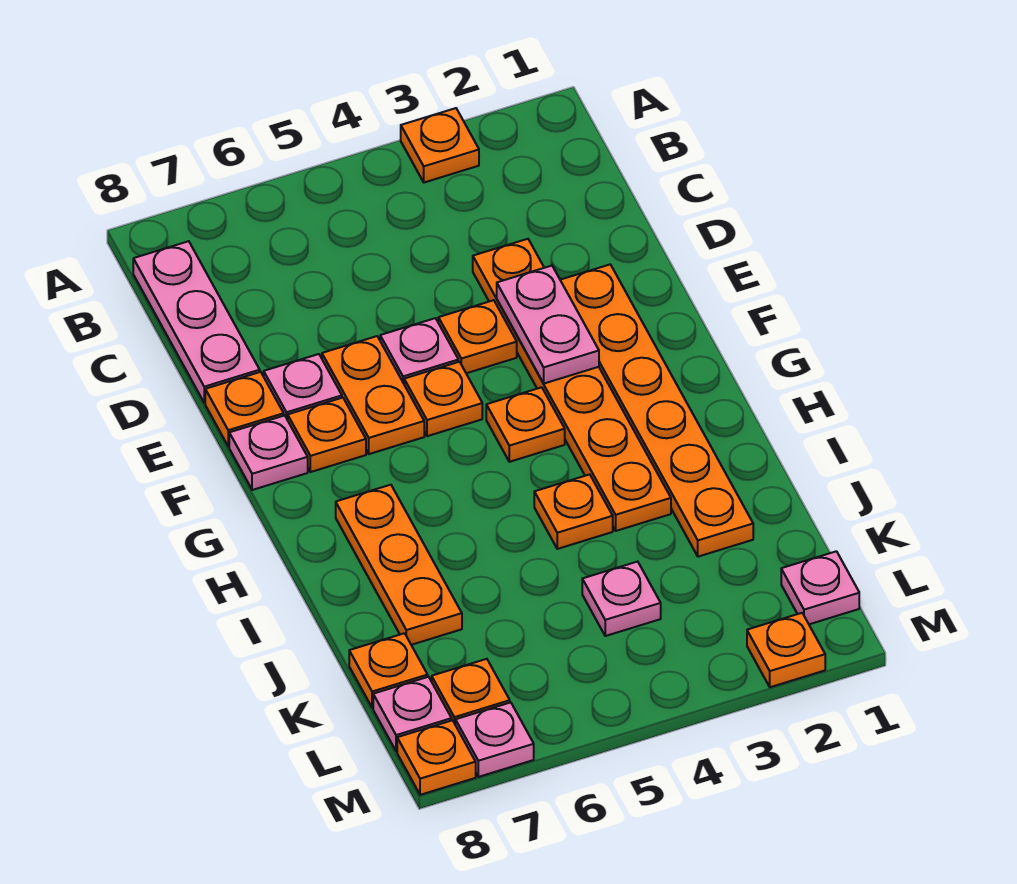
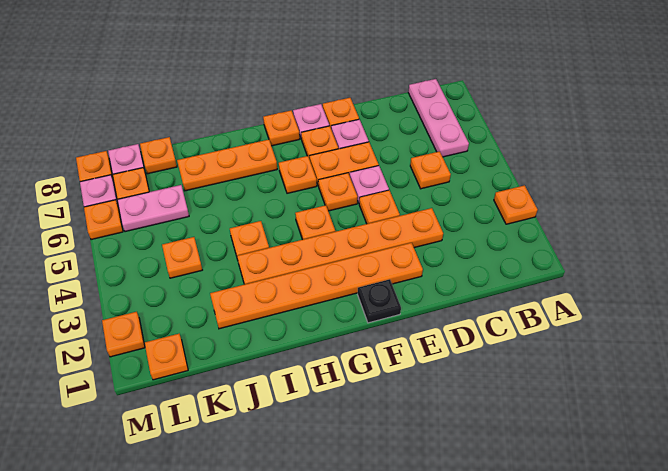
pink 1x3 plate [133,241,260,403] -> pink 1x3 plate turned to [408,79,469,157]
none -> orange 1x1 plate [410,151,451,189]
pink 1x2 plate [497,266,599,383] -> pink 1x2 plate moved to [117,185,189,232]
none -> black 1x1 plate [358,279,401,323]
none -> orange 1x1 plate [279,156,317,193]
none -> orange 1x1 plate [263,111,300,146]
pink 1x1 plate [582,562,661,636] -> orange 1x1 plate [162,237,202,278]
pink 1x1 plate [781,551,859,624] -> orange 1x1 plate [145,334,188,380]
none -> orange 1x1 plate [84,200,123,240]

